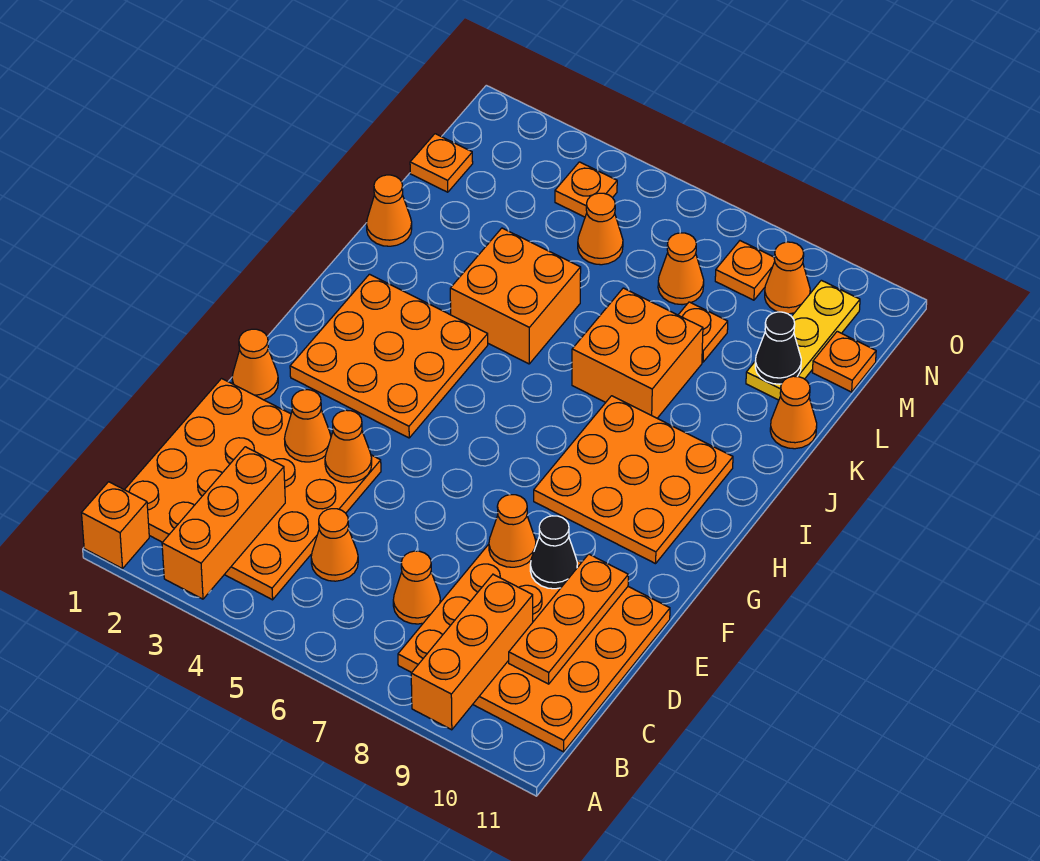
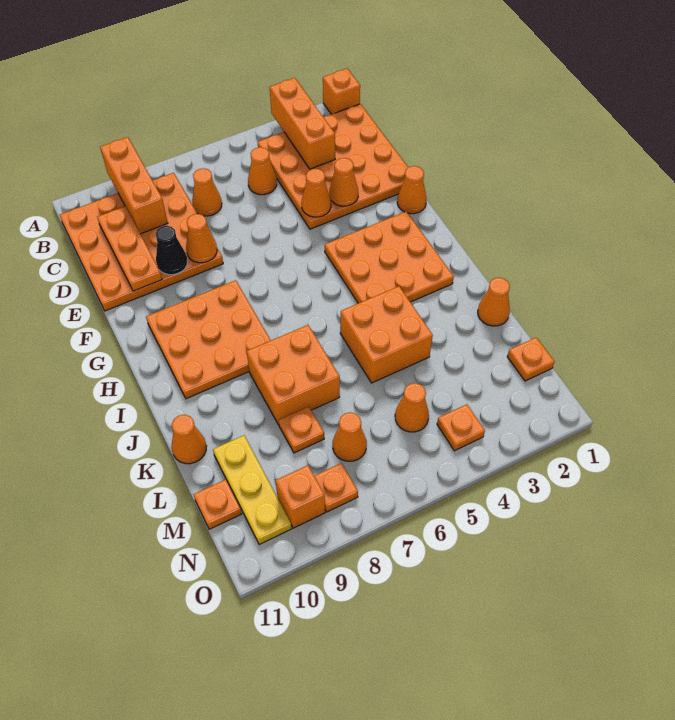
black 1x1 cone [755,312,801,384] -> none
orange 1x1 cone [765,242,810,314] -> orange 1x1 brick [275,465,325,528]

